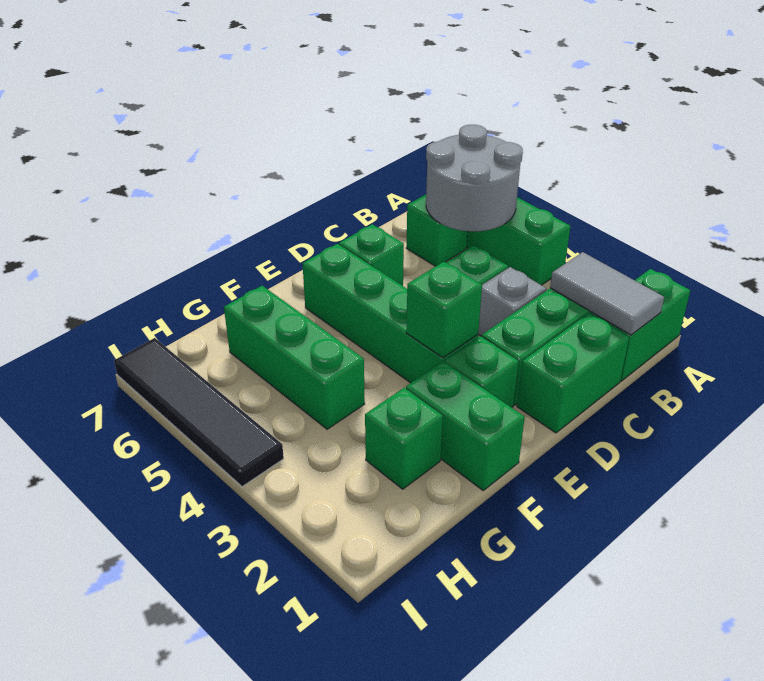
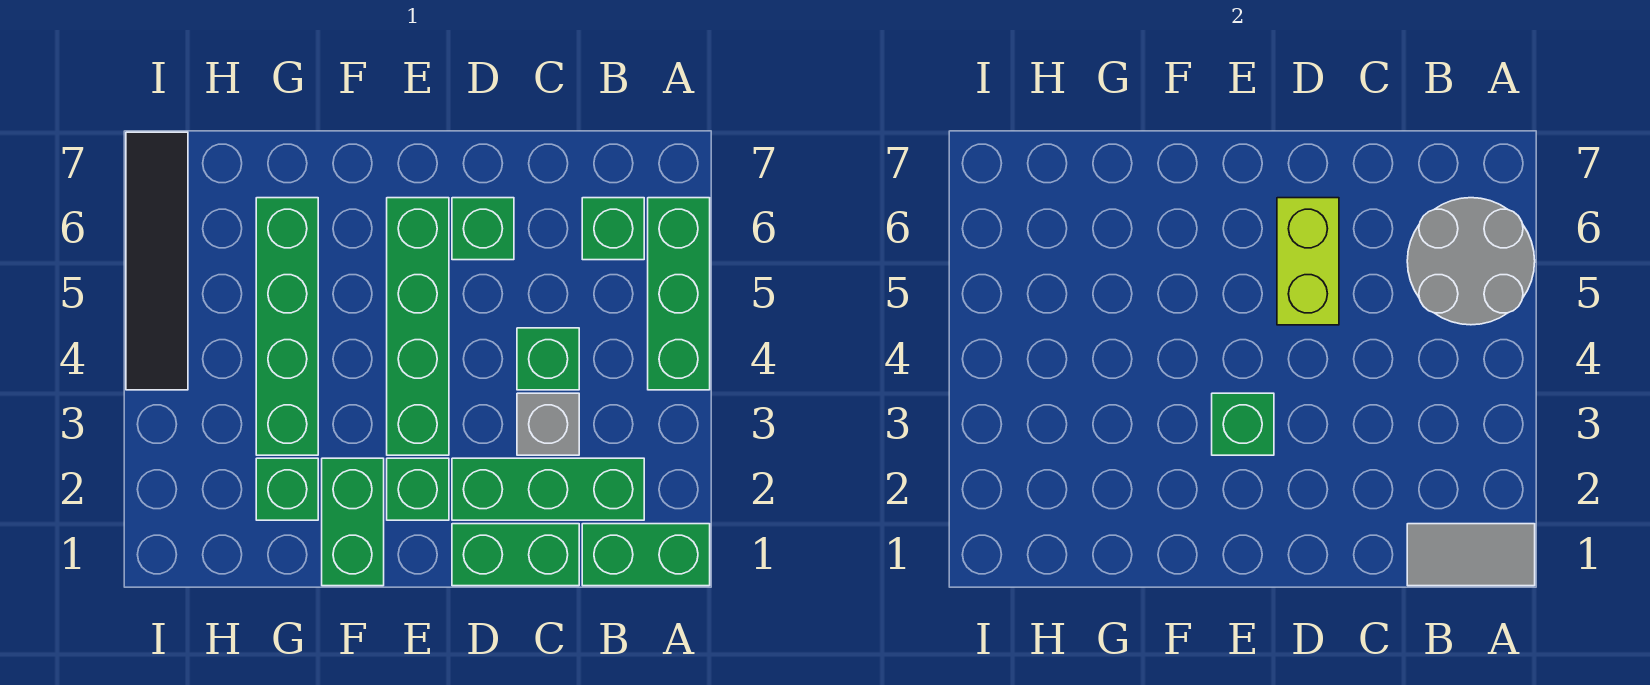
grey 1x2 tile [550,252,664,335] -> grey 1x2 tile turned to [1407,524,1535,586]
none -> lime 1x2 brick [1277,198,1339,325]
green 1x3 brick [224,286,365,429] -> green 1x4 brick [256,198,318,455]

